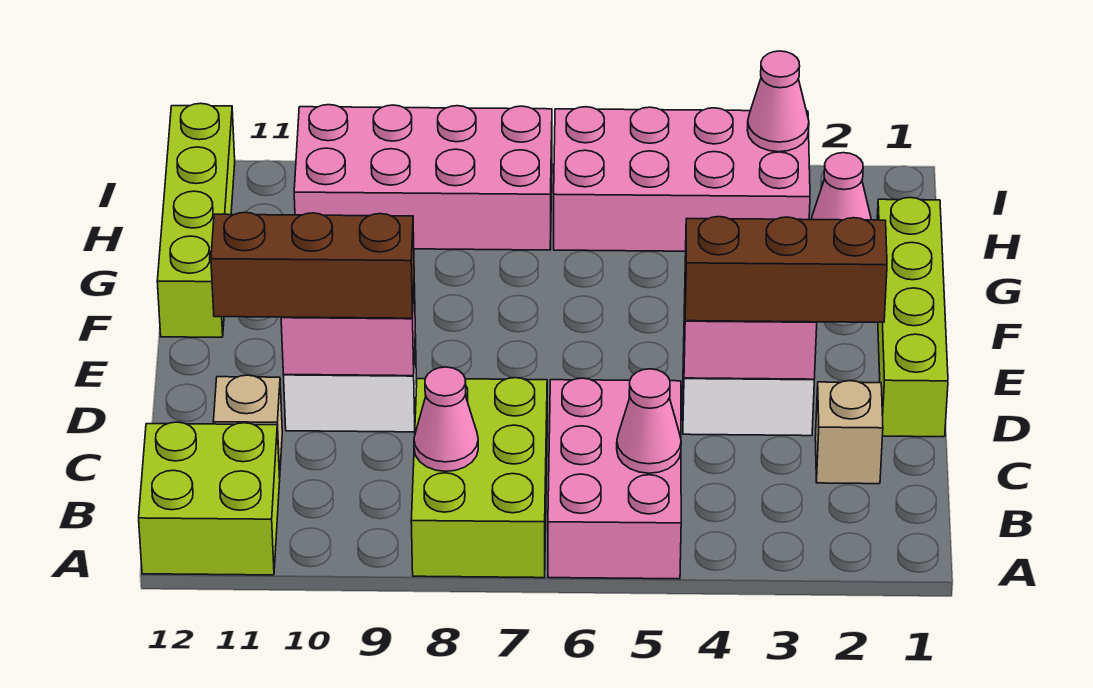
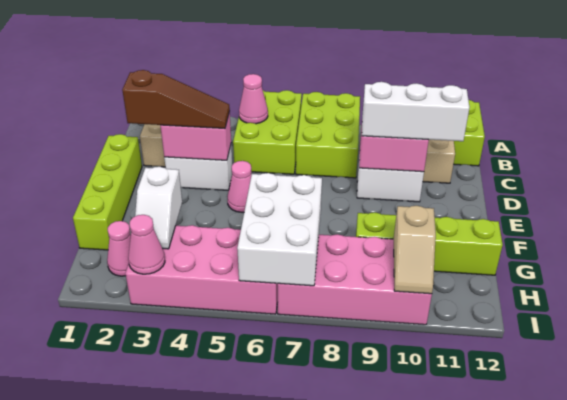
pink 2x3 brick [548,378,681,579] -> lime 2x3 brick [233,90,302,174]
pink 1x1 cone [414,367,478,471] -> pink 1x1 cone moved to [228,161,252,212]
brown 1x3 brick [685,217,887,322] -> brown 1x3 slope [122,70,230,129]
brown 1x3 brick [211,212,414,318] -> white 1x3 brick [362,82,469,141]
lime 1x4 brick [157,103,235,337] -> lime 1x4 brick turned to [356,212,503,275]
none -> white 1x2 slope [135,167,182,249]
none -> white 2x3 brick [237,173,322,286]
none -> tan 1x2 slope [394,206,436,294]

